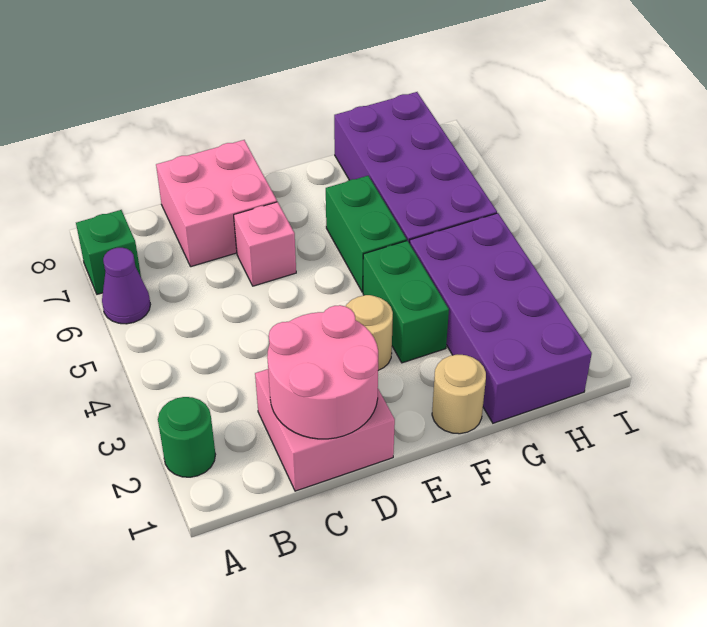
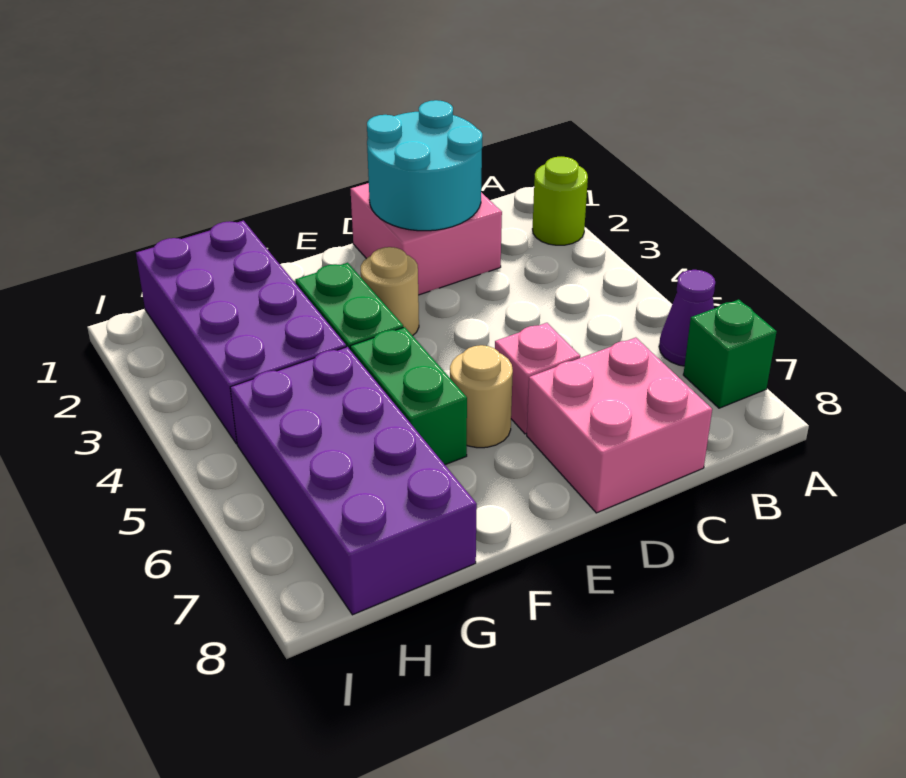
green 1x1 round brick [158,397,215,477] -> lime 1x1 round brick [533,157,588,245]
pink 2x2 round brick [267,305,378,439] -> cyan 2x2 round brick [367,100,482,231]
tan 1x1 round brick [432,355,486,434] -> tan 1x1 round brick moved to [450,345,513,448]

